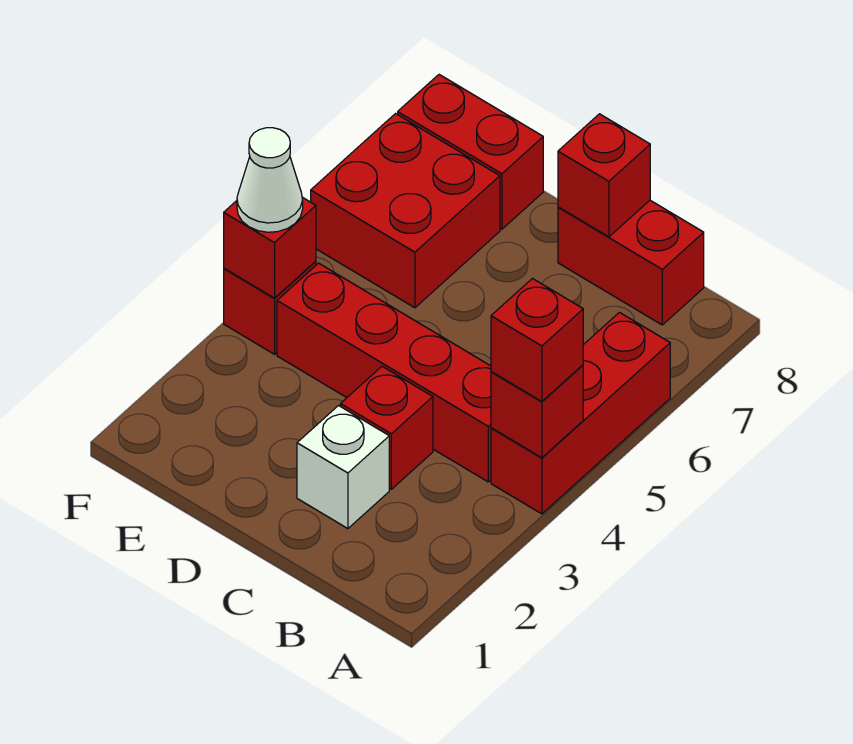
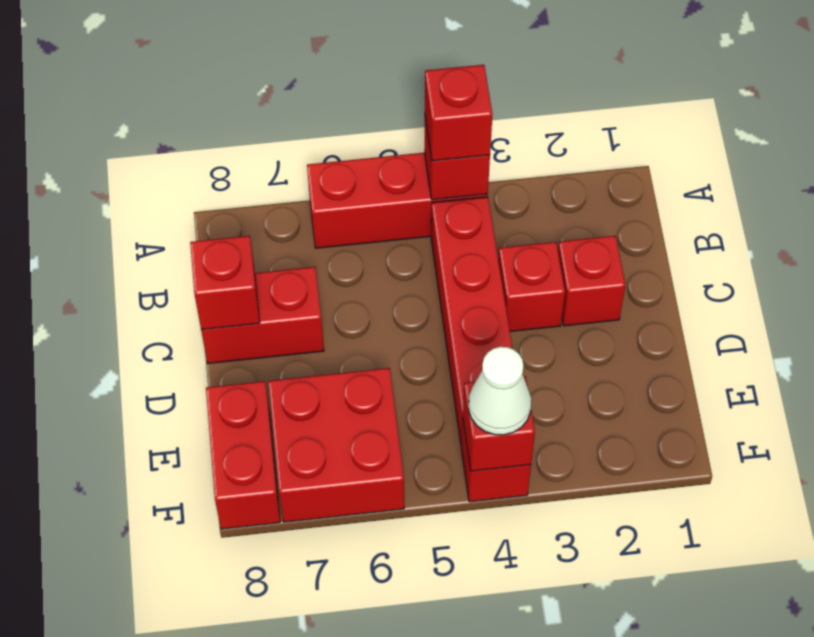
red 1x2 brick [558,200,704,325] -> red 1x2 brick turned to [201,267,324,363]
white 1x1 brick [297,406,389,529] -> red 1x1 brick [558,236,625,326]

